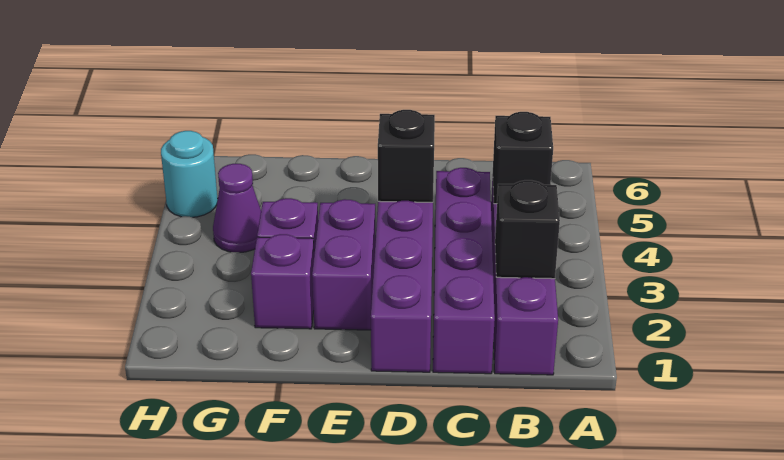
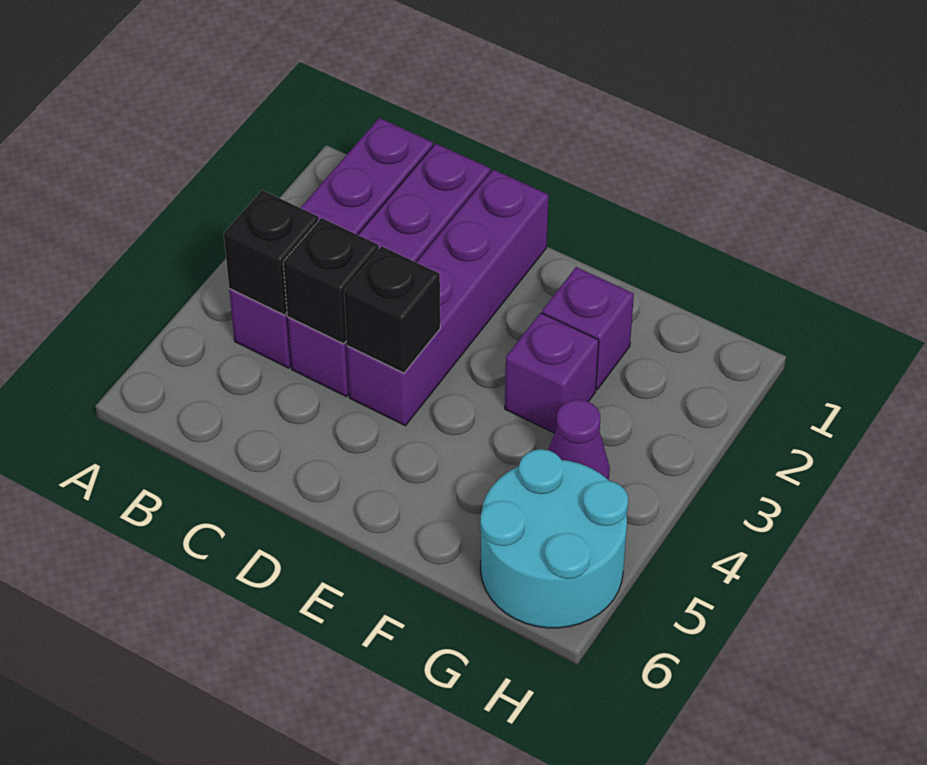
black 1x1 brick [495,180,560,279] -> black 1x1 brick moved to [283,218,379,344]
purple 1x2 brick [312,199,376,330] -> none
cyan 1x1 round brick [161,131,218,217] -> cyan 2x2 round brick [480,449,628,628]

